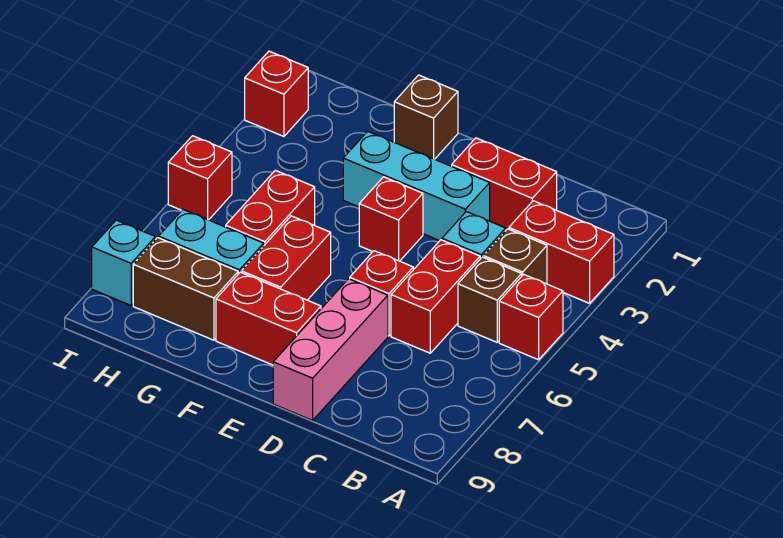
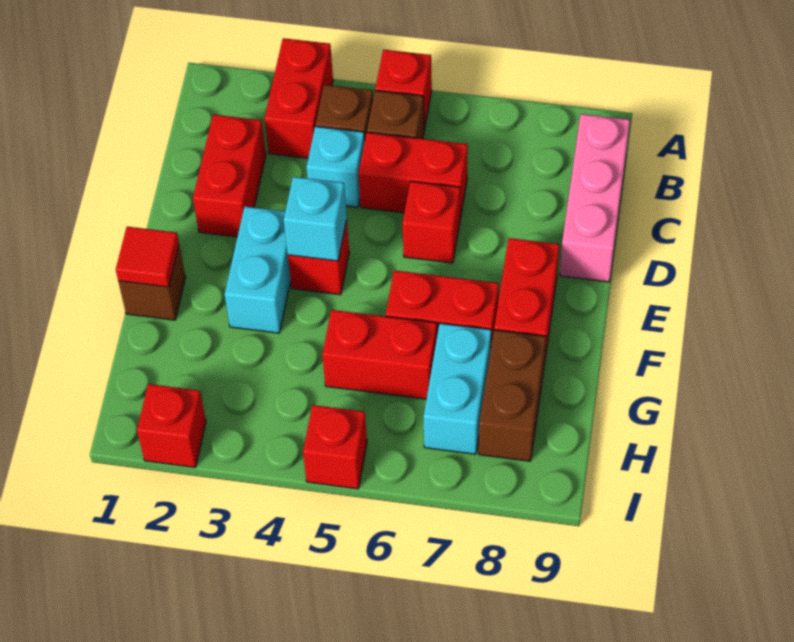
cyan 1x3 brick [343,131,490,241] -> cyan 1x2 brick [225,207,291,333]
pink 1x3 brick [273,279,388,420] -> pink 1x3 brick turned to [560,114,630,282]
none -> red 1x1 tile [116,227,179,287]
cyan 1x1 brick [92,220,155,305] -> cyan 1x1 brick moved to [284,177,347,261]

